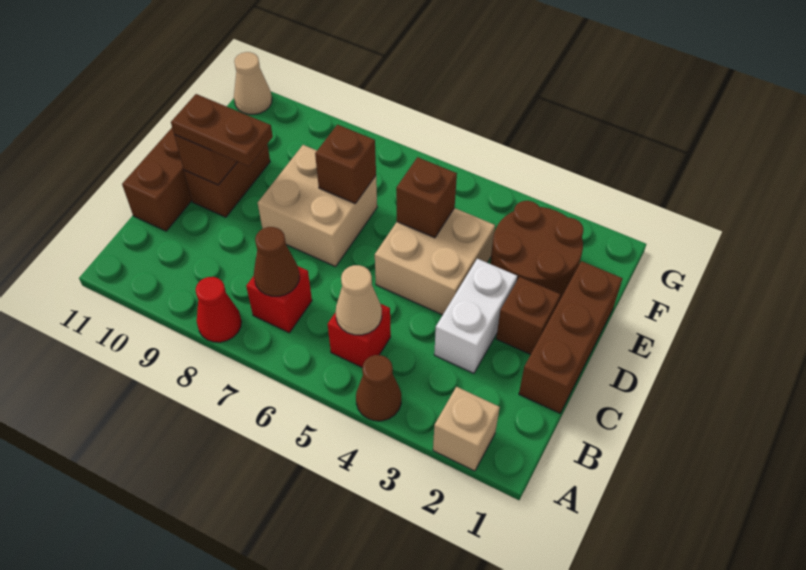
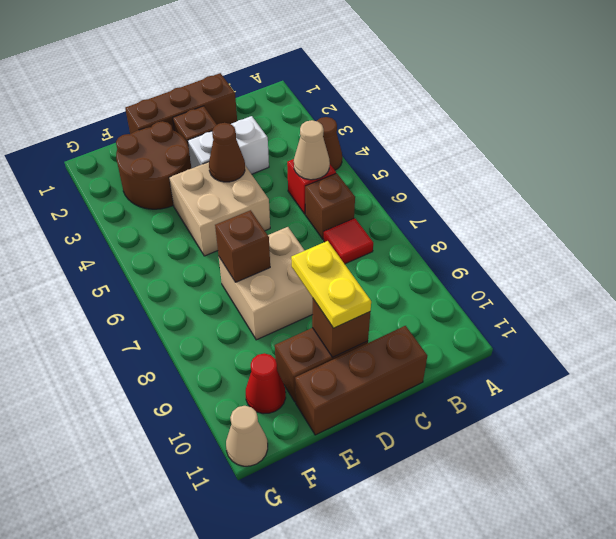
tan 1x1 brick [433,387,500,471] -> none
red 1x1 cone [196,277,242,342] -> red 1x1 cone moved to [246,353,286,414]
red 1x1 brick [246,266,312,333] -> red 1x1 tile [324,218,373,264]
brown 1x1 cone [254,227,299,296] -> brown 1x1 cone moved to [209,123,245,182]
brown 1x2 plate [171,94,273,166] -> yellow 1x2 plate [291,241,371,328]
brown 1x1 brick [396,157,457,238] -> brown 1x1 brick moved to [305,173,355,239]

